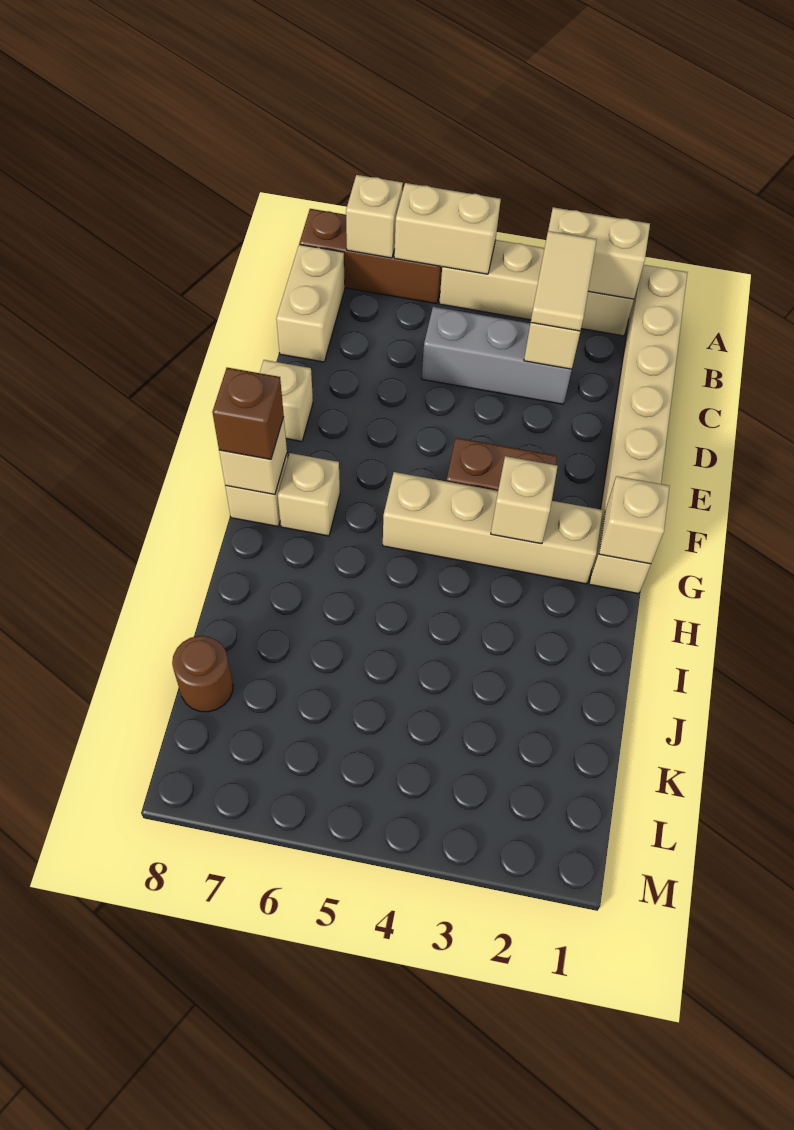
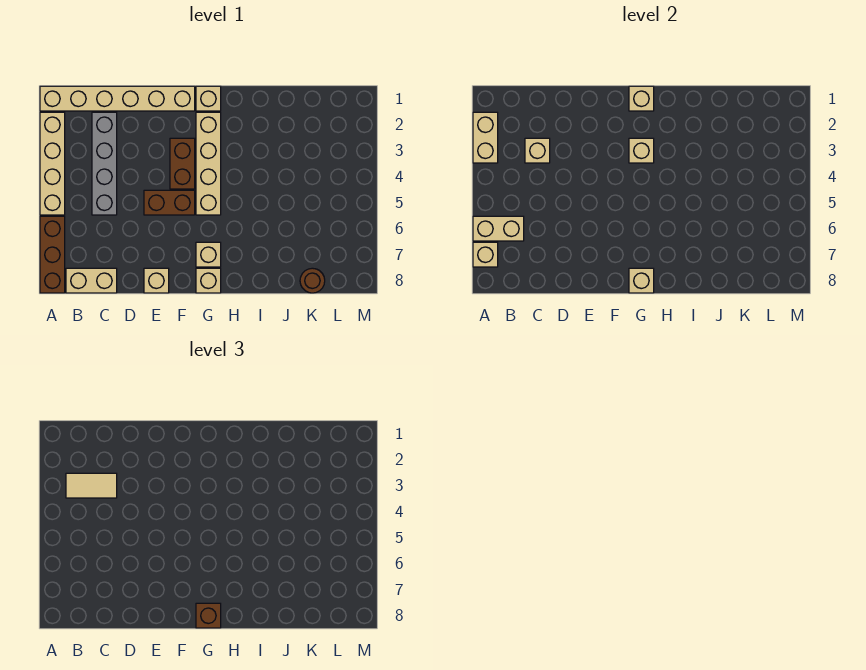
tan 1x2 brick [394,183,501,274] -> tan 1x2 brick turned to [473,216,524,241]
grey 1x3 brick [422,307,572,404] -> grey 1x4 brick [92,112,117,215]
none -> brown 1x2 brick [144,190,195,215]

